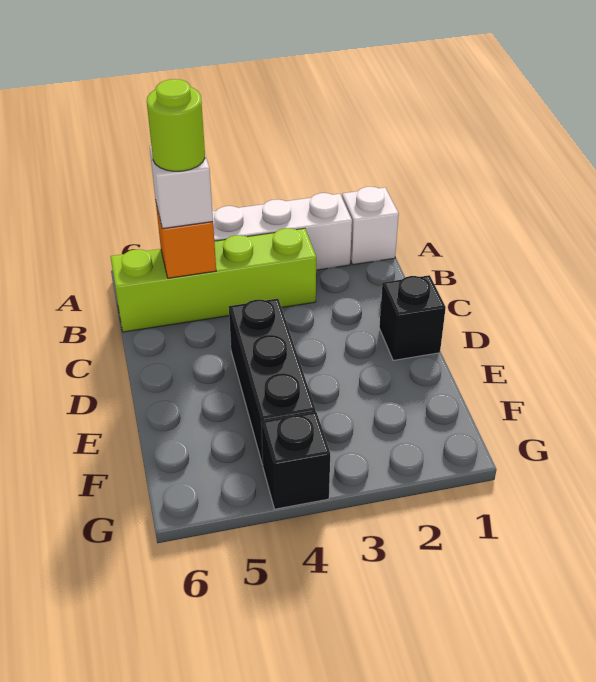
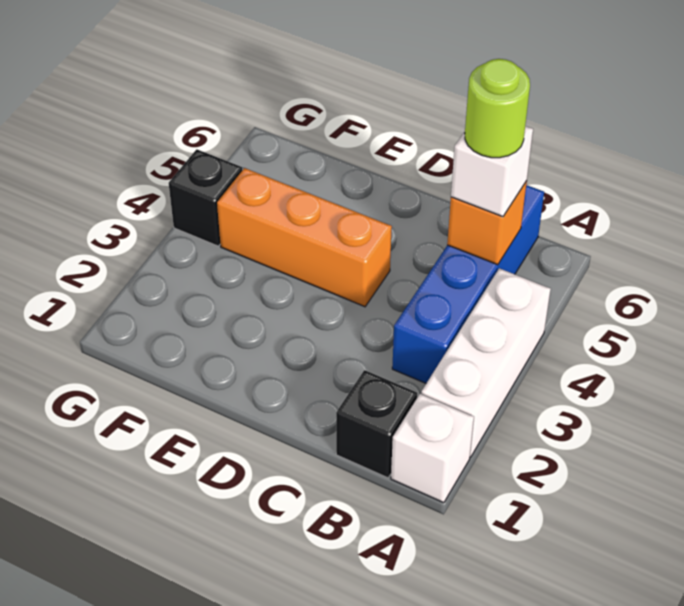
lime 1x4 brick [111,228,316,332] -> blue 1x4 brick [392,185,544,383]
black 1x1 brick [379,275,446,360] -> black 1x1 brick moved to [336,370,417,478]
black 1x3 brick [229,299,316,465] -> orange 1x3 brick [217,168,392,307]

